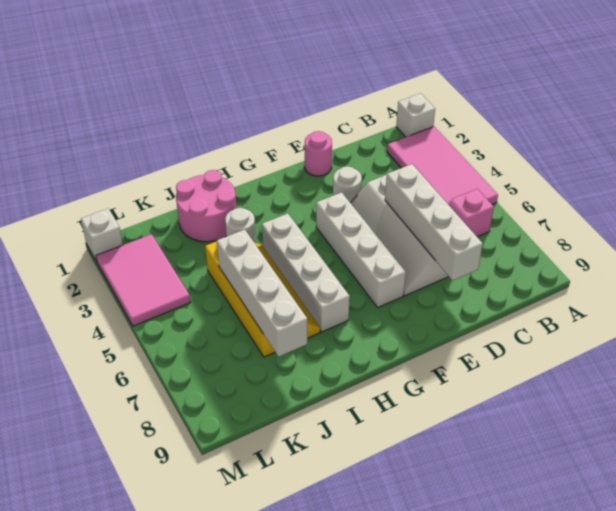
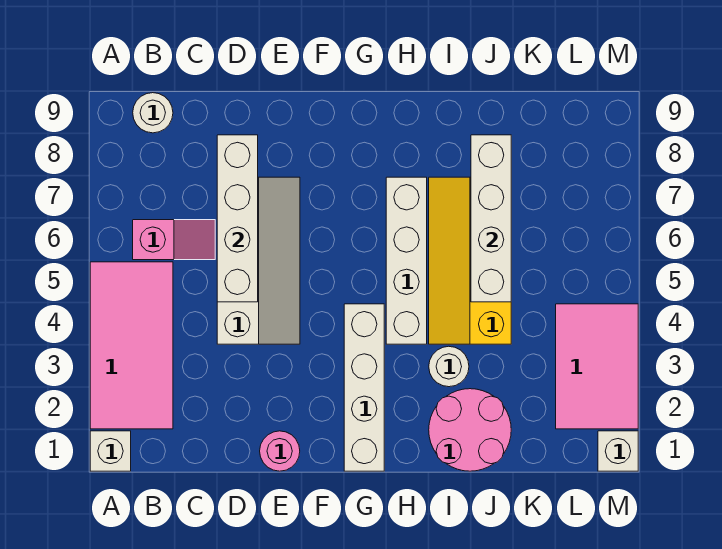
white 1x1 round brick [333,166,362,203] -> white 1x1 round brick moved to [133,93,173,133]
white 1x4 brick [316,192,406,307] -> white 1x4 brick moved to [344,304,384,471]

